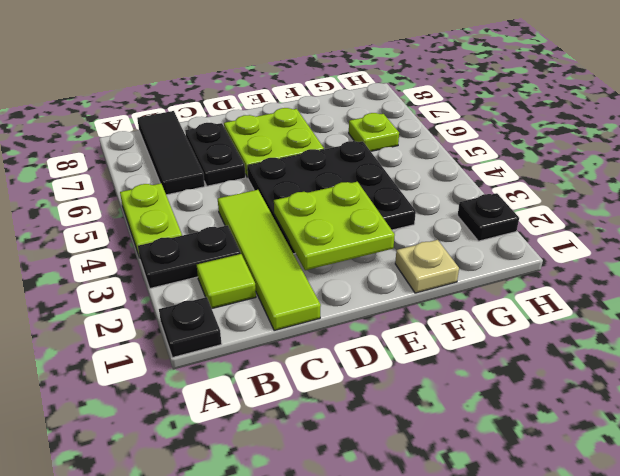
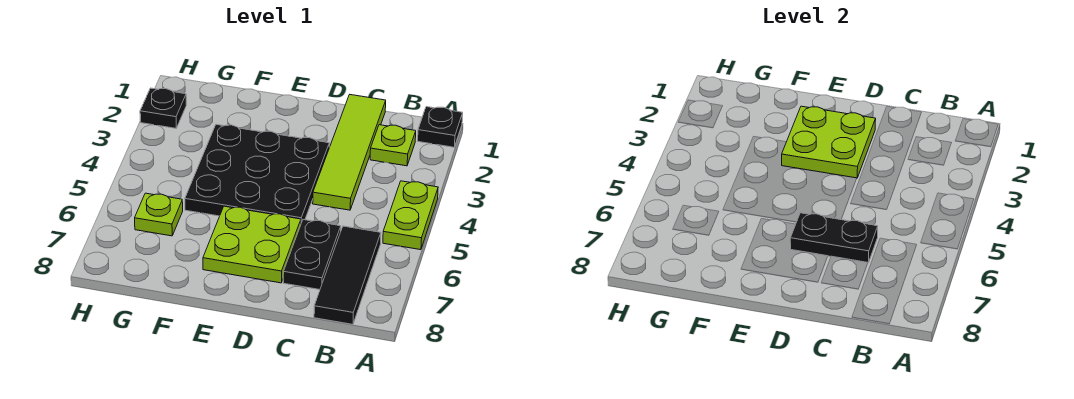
black 1x2 plate [138,225,241,288] -> black 1x2 plate moved to [790,213,878,263]
lime 1x1 tile [197,254,256,308] -> lime 1x1 plate [370,125,416,166]
tan 1x1 plate [395,240,459,293] -> none

